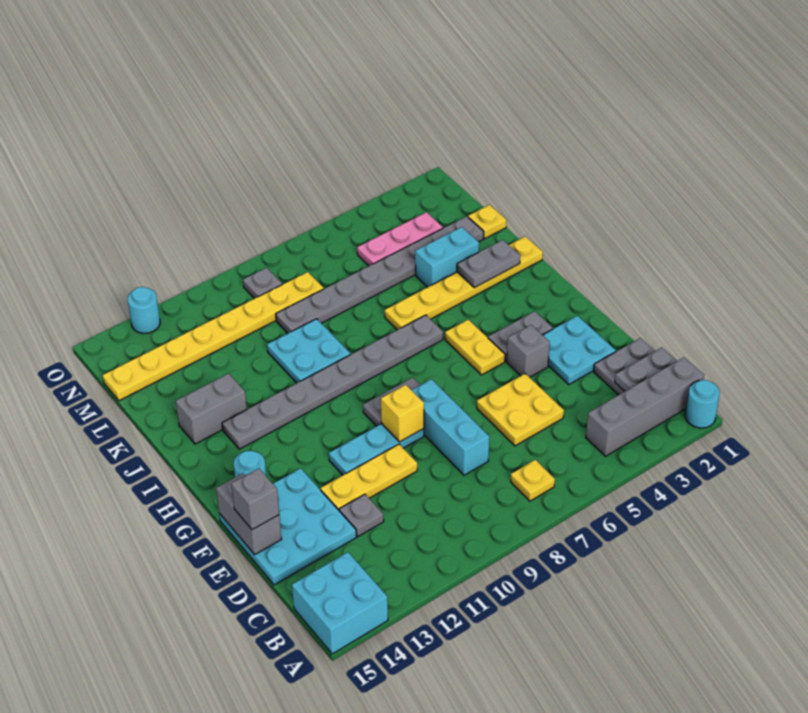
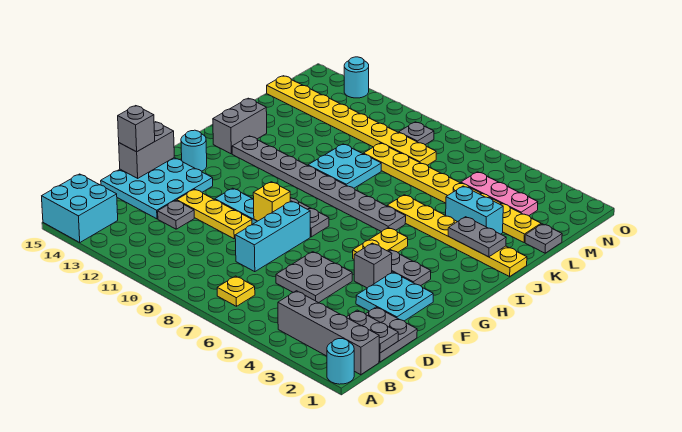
yellow 2x2 plate [477,374,564,446] -> grey 2x2 plate [276,252,352,303]
grey 1x2 brick [176,374,247,444] -> grey 1x2 brick turned to [213,98,267,154]
yellow 1x1 plate [468,205,506,239] -> grey 1x1 plate [525,224,562,253]
grey 1x8 plate [276,216,484,333] -> yellow 1x8 plate [363,143,541,242]

